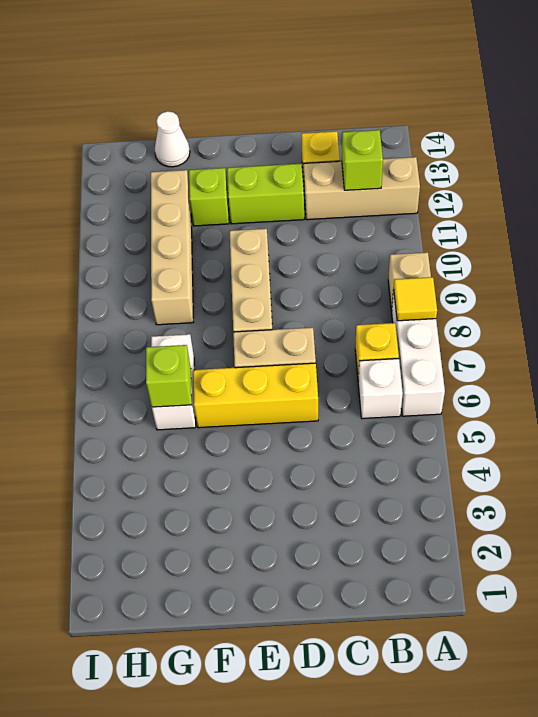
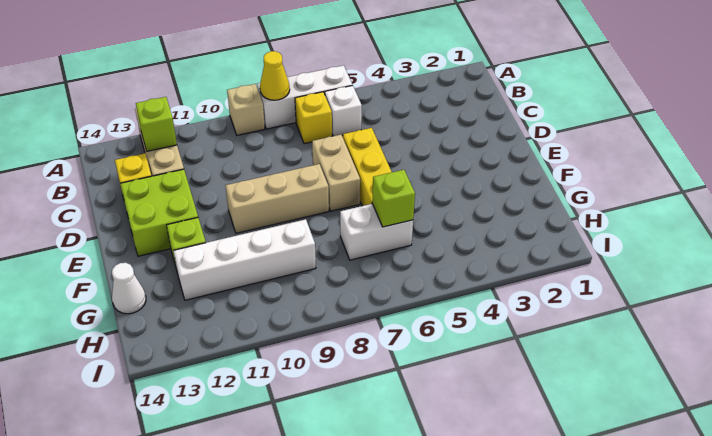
yellow 1x1 tile [393,277,437,321] -> yellow 1x1 cone [260,51,290,100]
lime 1x2 brick [227,164,304,224] -> lime 2x2 brick [120,169,198,256]
tan 1x4 brick [151,170,193,325] -> white 1x4 brick [173,219,316,300]

